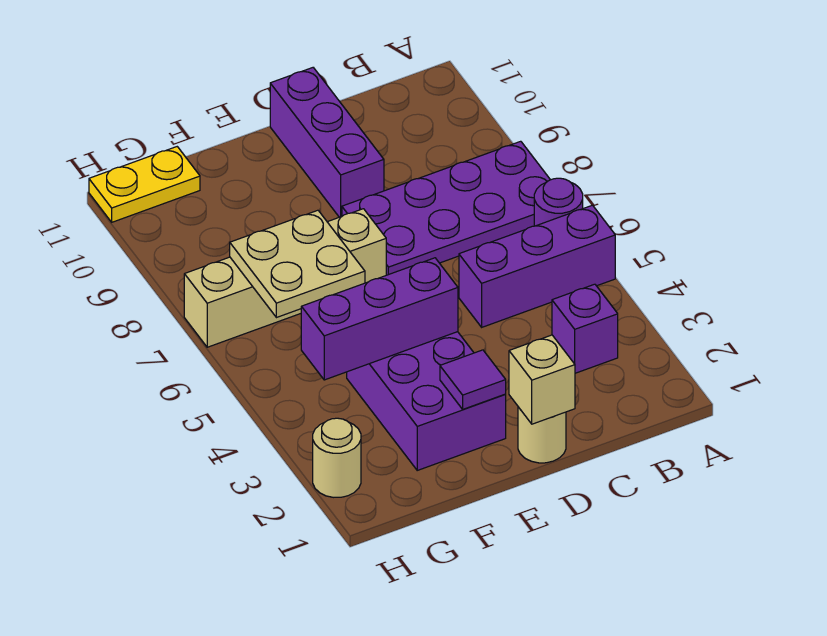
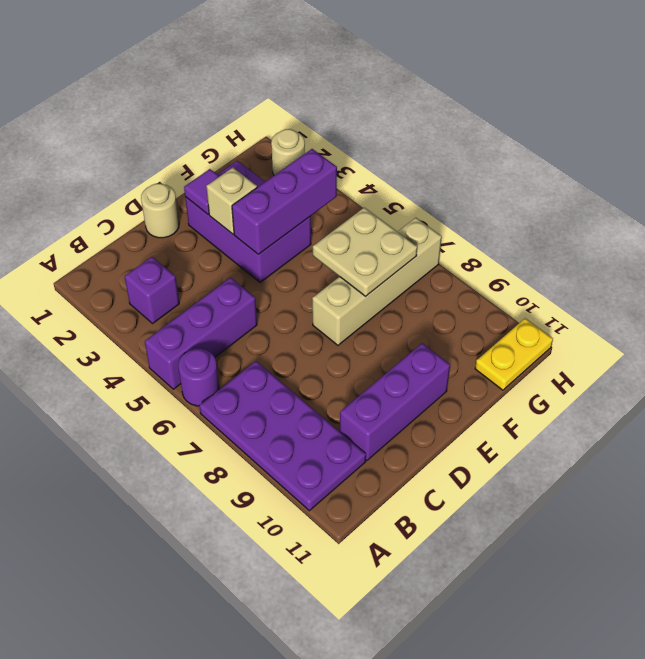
purple 2x4 plate [342,141,550,275] -> purple 2x4 plate turned to [200,361,366,511]
tan 1x1 brick [509,335,575,424] -> tan 1x1 brick moved to [206,168,257,234]
purple 1x3 brick [270,68,384,217] -> purple 1x3 brick turned to [340,343,450,460]

